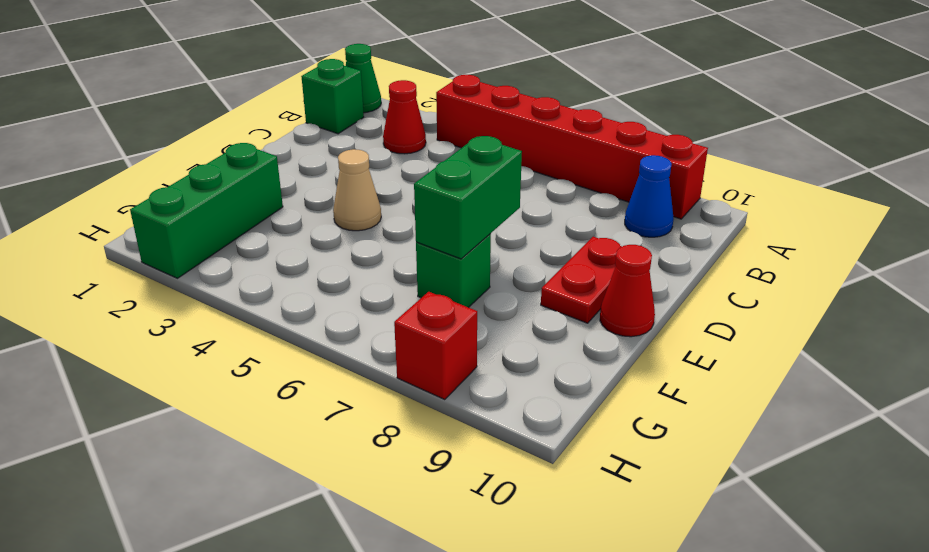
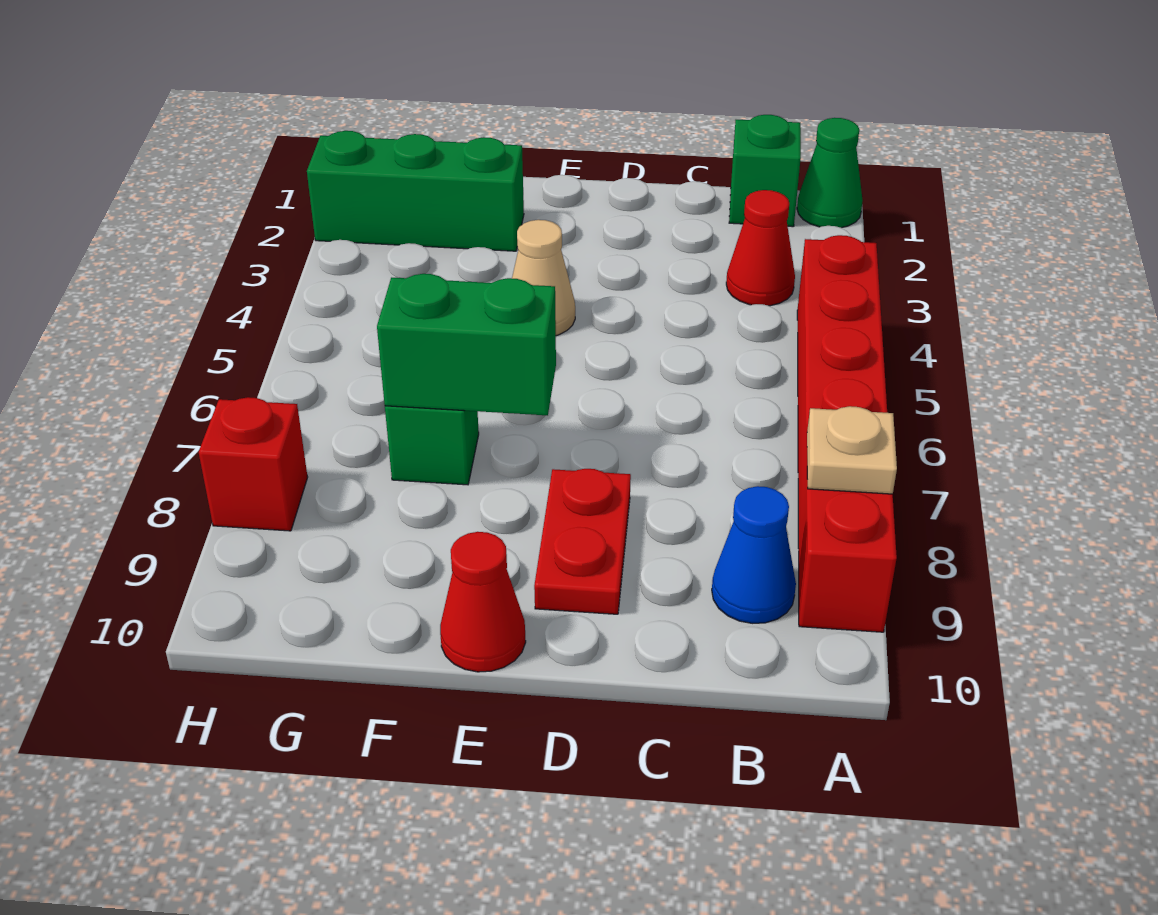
none -> tan 1x1 plate [807,406,897,494]
red 1x2 plate [541,237,622,323] -> red 1x2 plate turned to [534,469,631,614]

